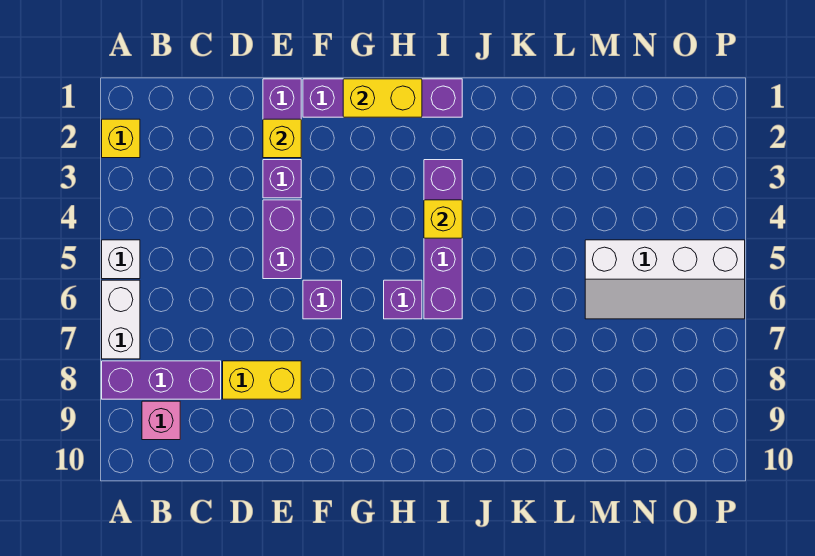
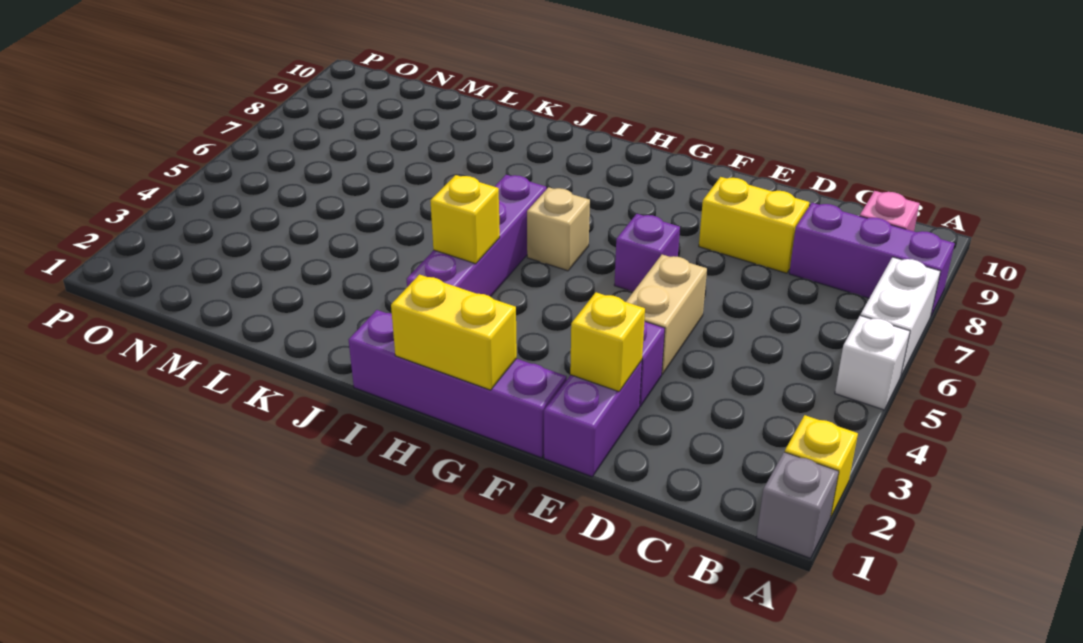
none -> grey 1x1 brick [756,452,839,558]
purple 1x2 brick [263,200,301,279] -> tan 1x2 brick [626,255,707,374]
purple 1x1 brick [384,280,422,319] -> tan 1x1 brick [527,187,590,271]
white 2x4 slope [585,240,745,319] -> none

